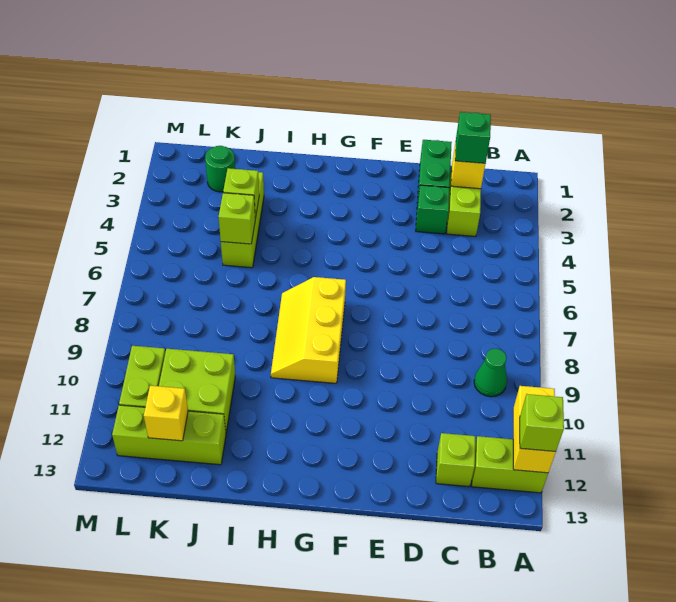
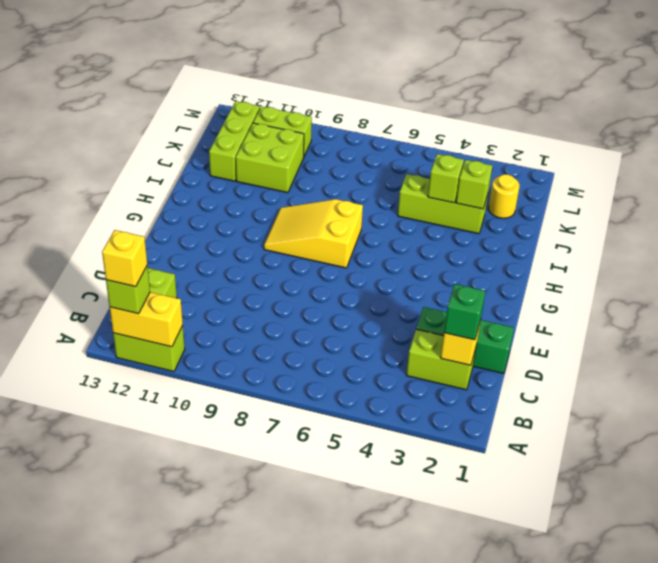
lime 1x2 brick [472,436,548,493] -> lime 1x2 brick turned to [113,326,185,371]
green 1x1 cone [474,349,507,397] -> none
yellow 2x3 slope [271,277,346,383] -> yellow 2x3 slope turned to [264,199,363,268]
lime 1x1 brick [219,193,255,244] -> lime 1x1 brick moved to [456,160,492,209]
green 1x1 round brick [205,146,235,192] -> yellow 1x1 round brick [489,174,520,218]
yellow 1x1 brick [144,386,188,441] -> yellow 1x1 brick moved to [102,230,147,287]

